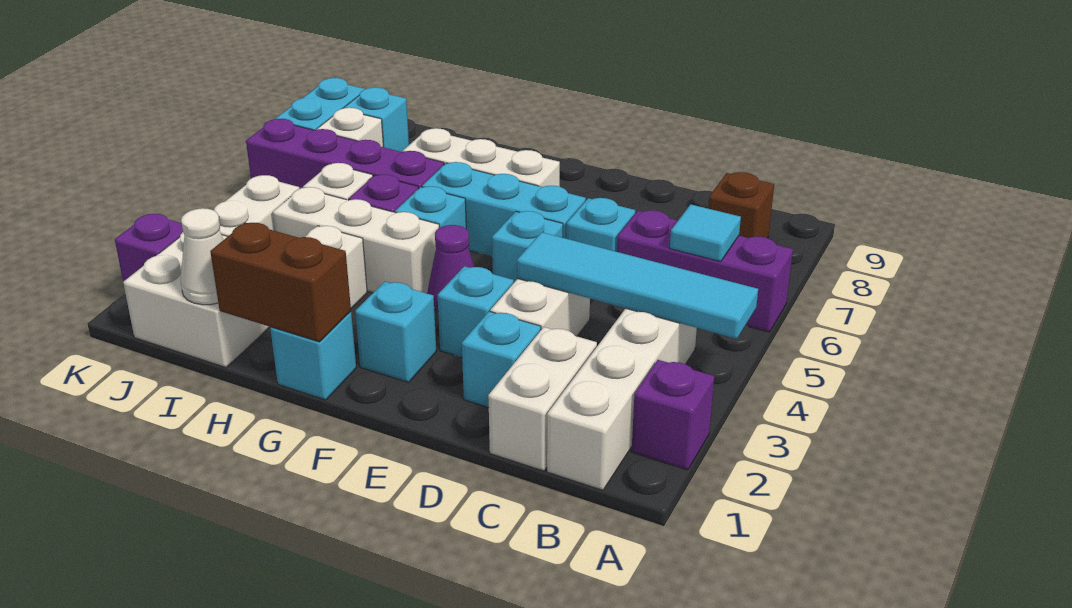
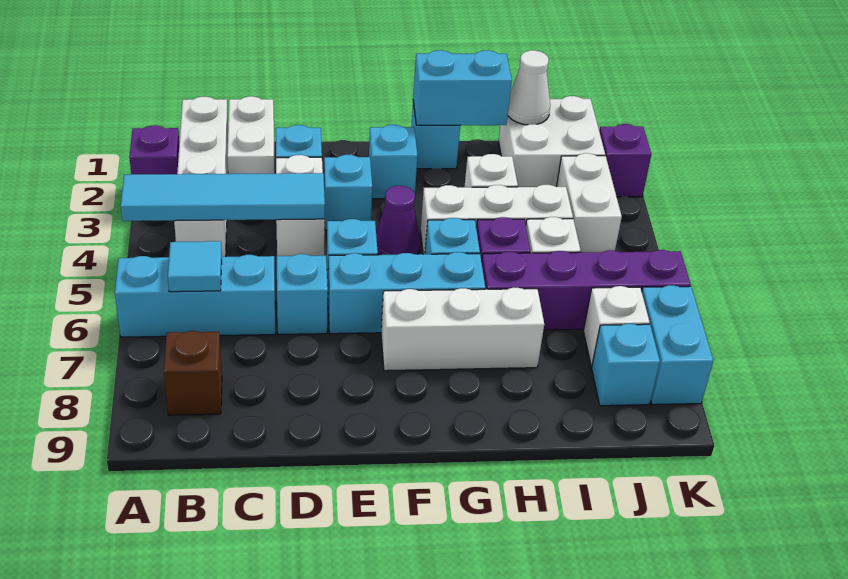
purple 1x3 brick [617,210,793,332] -> cyan 1x3 brick [115,255,275,337]
brown 1x2 brick [210,223,351,342] -> cyan 1x2 brick [413,50,512,125]

